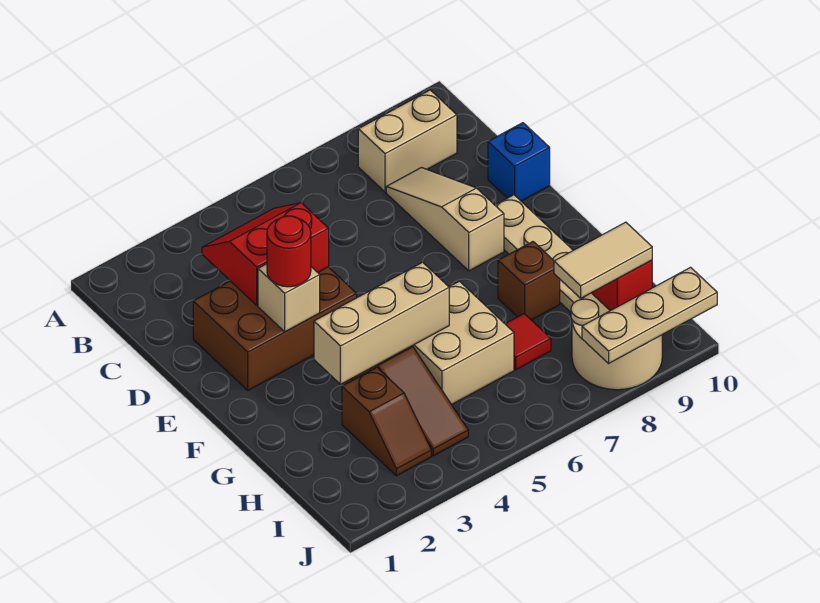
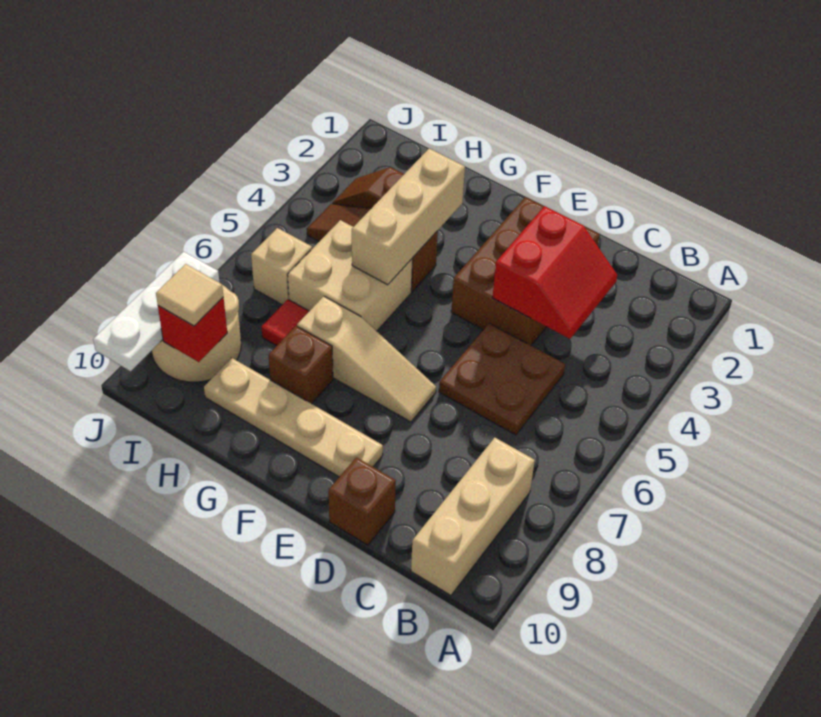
tan 1x2 brick [358,90,457,192] -> tan 1x3 brick [411,438,535,595]
none -> brown 2x2 plate [439,323,565,435]
tan 1x3 slope [386,168,504,271] -> tan 1x3 slope moved to [297,296,436,422]
blue 1x1 brick [488,123,550,201] -> brown 1x1 brick [328,457,396,545]
tan 1x1 brick [258,264,320,332] -> tan 1x1 brick moved to [251,228,312,305]
red 1x1 round brick [267,216,311,287] -> none
tan 1x2 tile [554,222,652,298] -> tan 1x1 tile [156,264,223,326]
tan 1x3 plate [582,267,717,363] -> white 1x3 plate [93,252,220,371]

